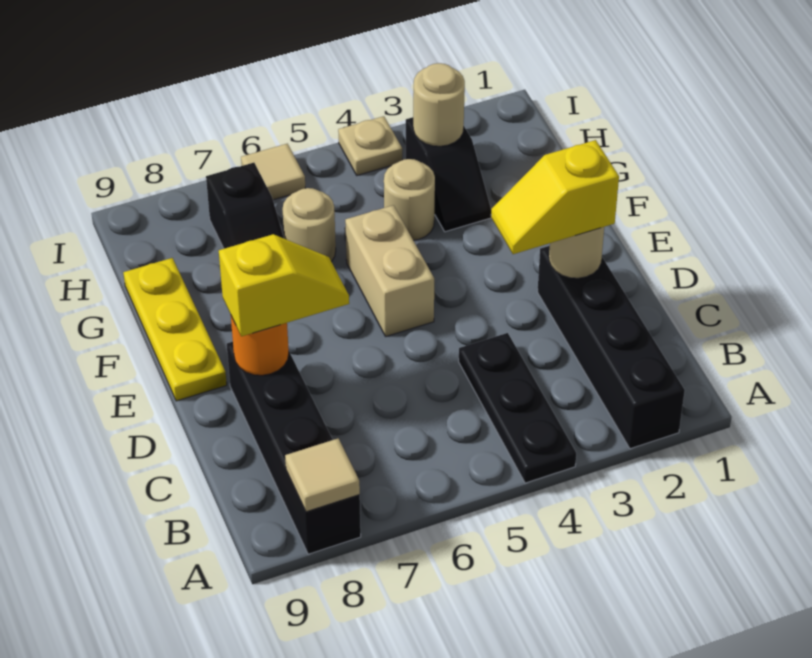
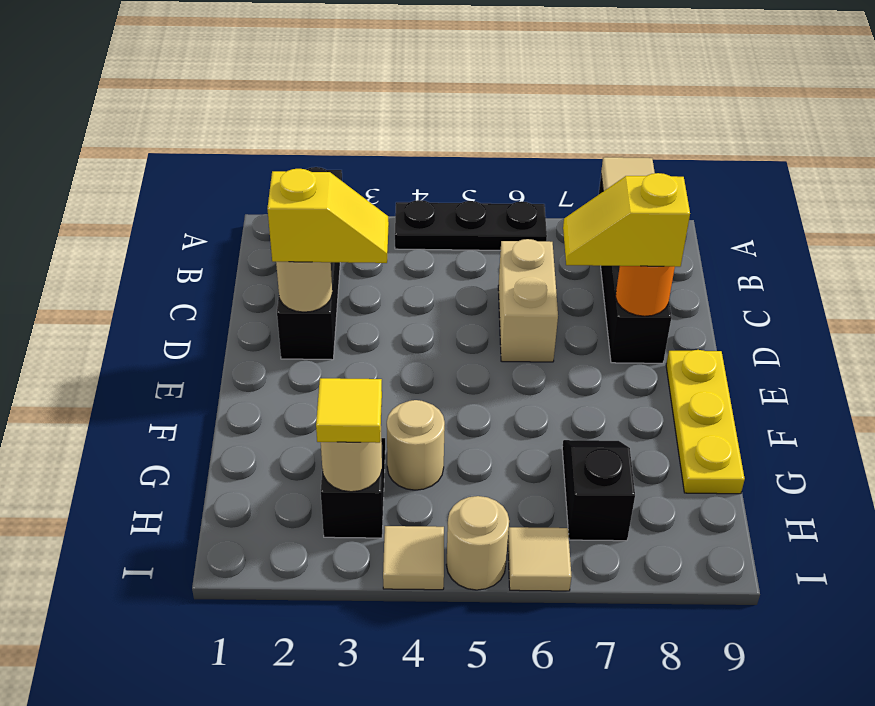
black 1x3 plate [459,333,576,483] -> black 1x3 plate turned to [395,200,547,250]
tan 1x2 brick [345,205,434,337] -> tan 1x2 brick moved to [498,239,558,362]
tan 1x1 round brick [282,188,336,262] -> tan 1x1 round brick moved to [446,496,509,590]
none -> yellow 1x1 tile [316,378,382,443]
tan 1x1 plate [338,116,402,175] -> tan 1x1 tile [383,526,444,590]

